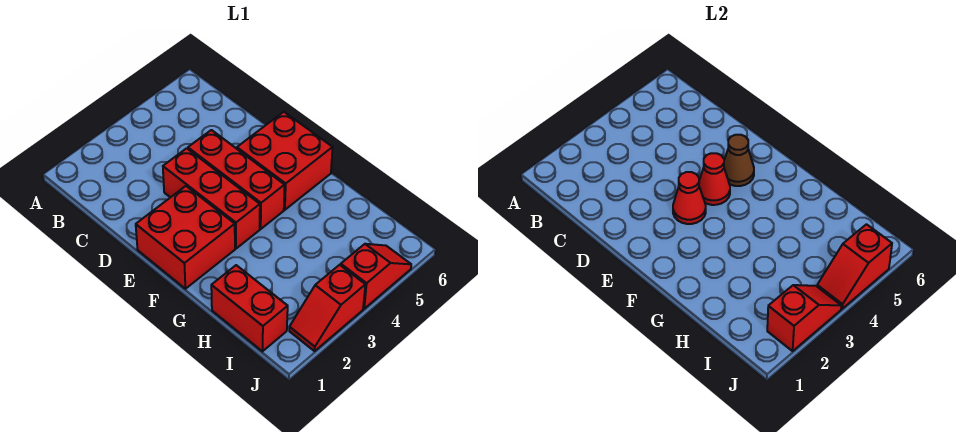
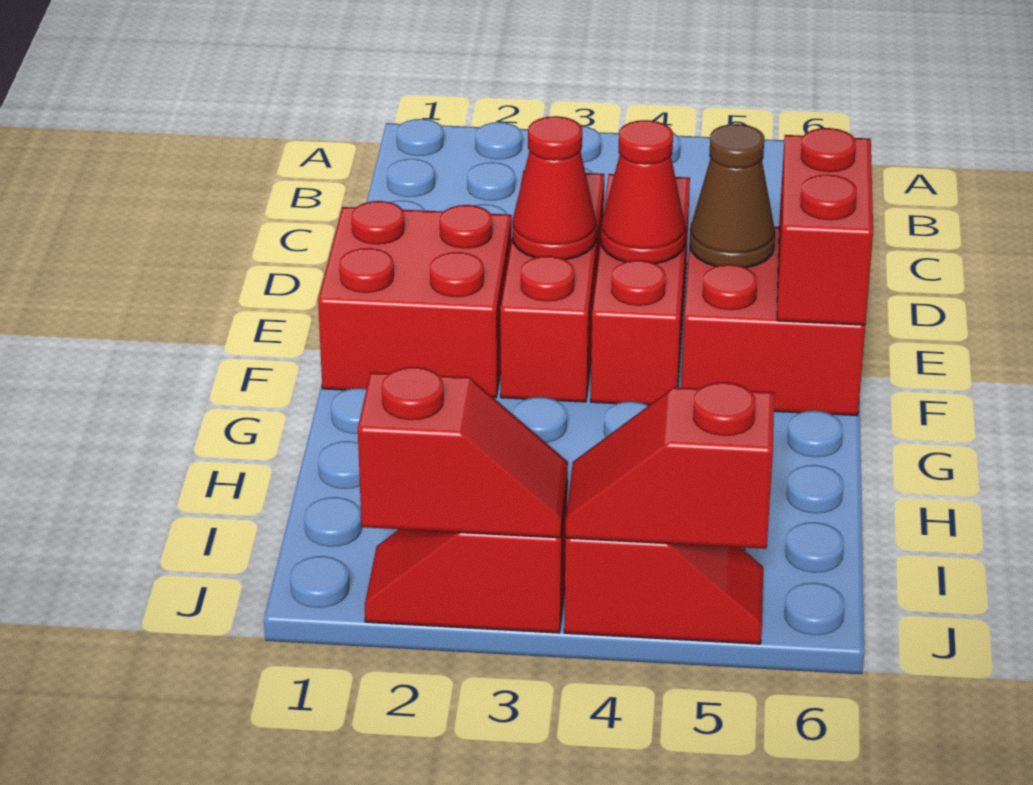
red 1x2 brick [211,265,288,351] -> red 1x2 brick moved to [777,128,873,325]

